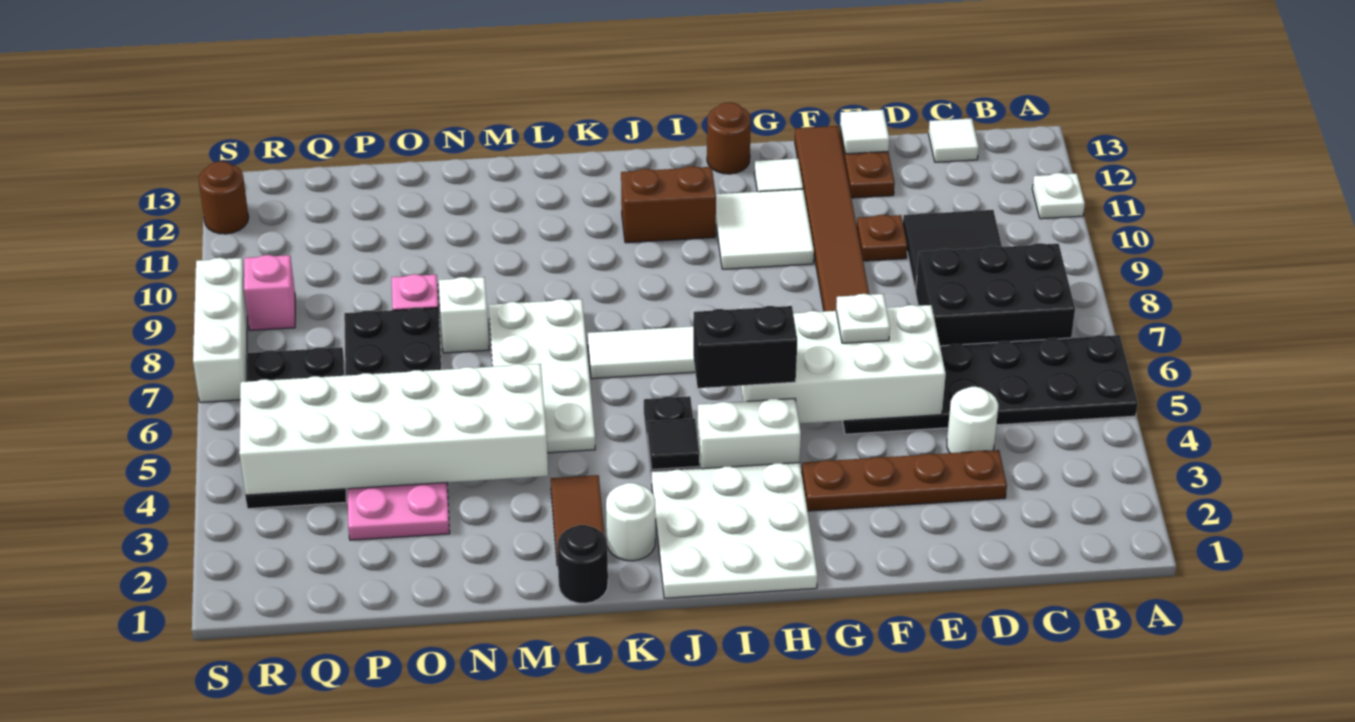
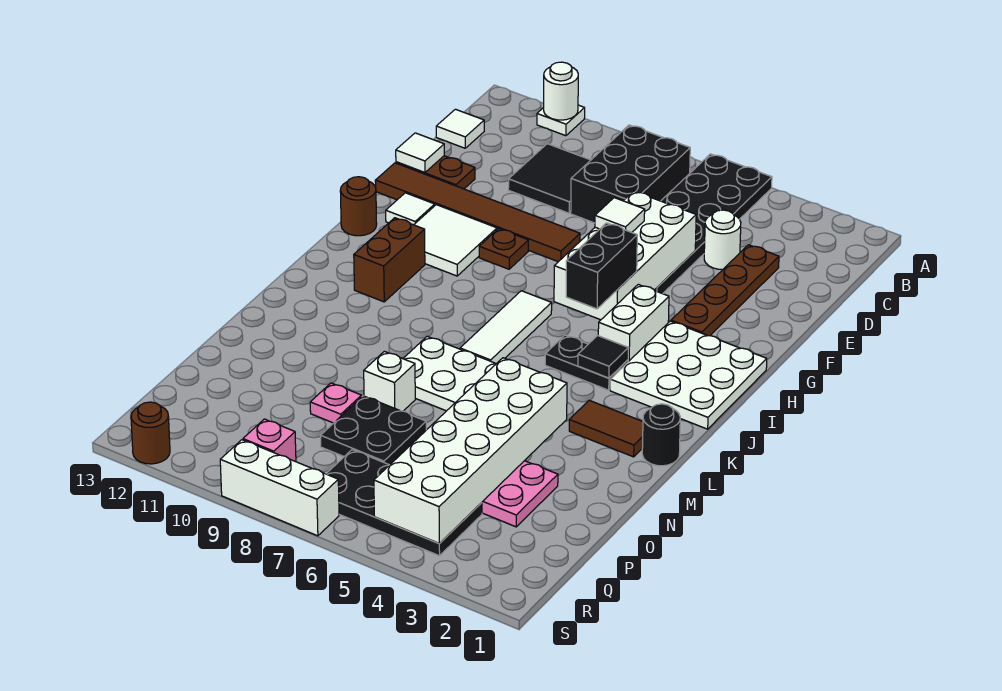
brown 1x1 plate [857,215,907,261] -> brown 1x1 plate moved to [479,229,528,269]
white 1x1 plate [836,294,890,343] -> white 1x1 tile [595,198,645,232]
white 1x1 round brick [606,483,655,561] -> white 1x1 round brick moved to [544,62,578,120]

